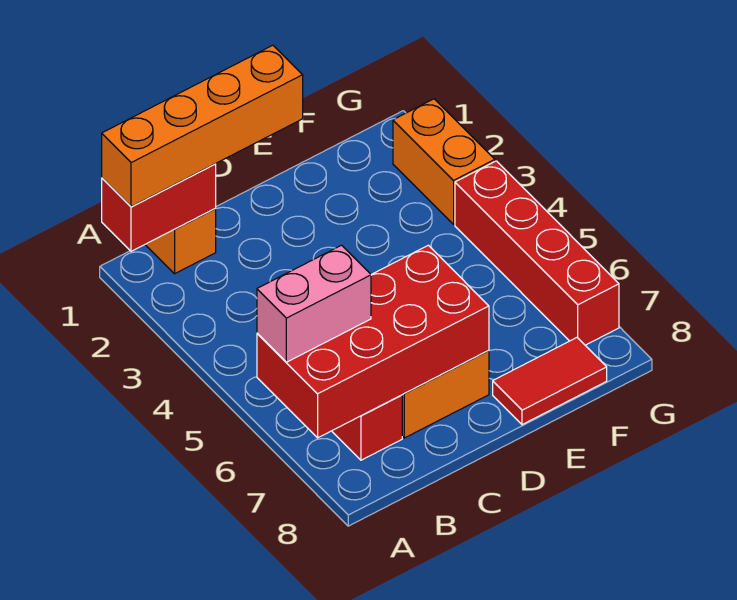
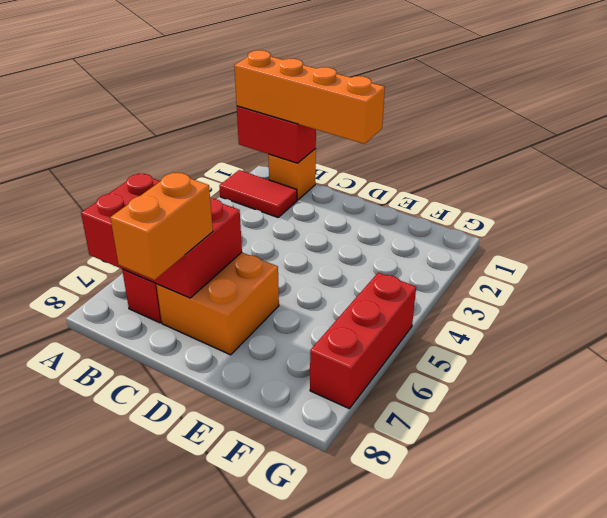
red 2x4 brick [257,245,489,438] -> red 2x3 brick [81,173,242,298]
pink 1x2 brick [257,245,371,362] -> none
red 1x2 tile [493,338,607,425] -> red 1x2 tile moved to [219,170,297,217]
orange 1x2 brick [393,99,495,224] -> orange 1x2 brick moved to [110,173,213,280]
red 1x4 brick [455,161,619,345] -> red 1x3 brick [310,273,416,408]

